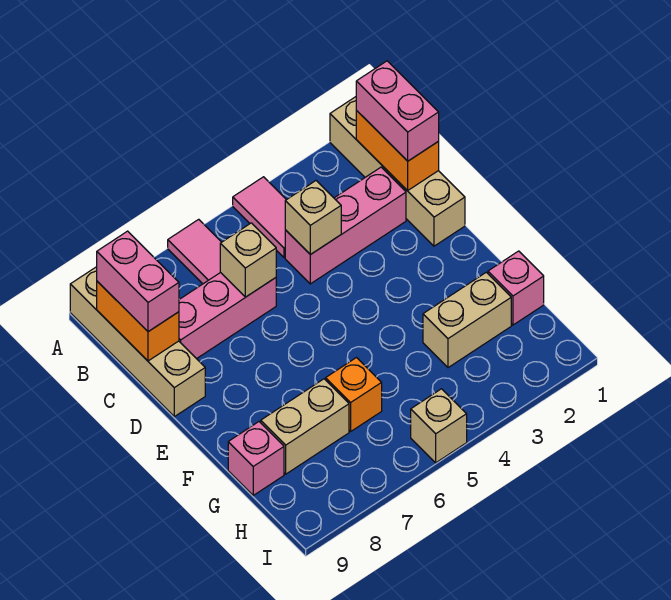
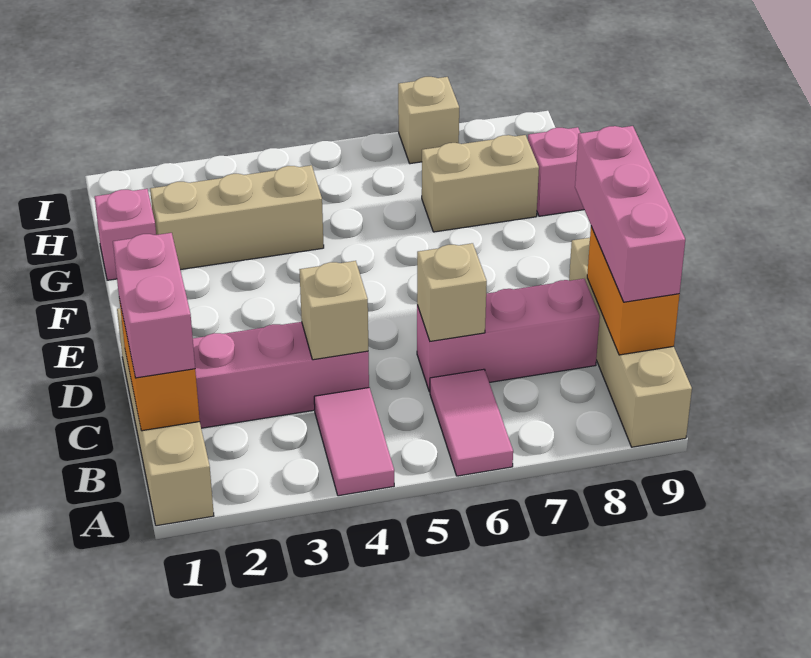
pink 1x2 brick [97,231,179,332] -> pink 1x3 brick [575,126,685,302]
tan 1x2 brick [423,272,511,368] -> tan 1x3 brick [150,165,324,270]
orange 1x1 brick [326,358,382,431] -> none
tan 1x1 brick [411,389,467,463] -> tan 1x1 brick moved to [398,77,459,164]

